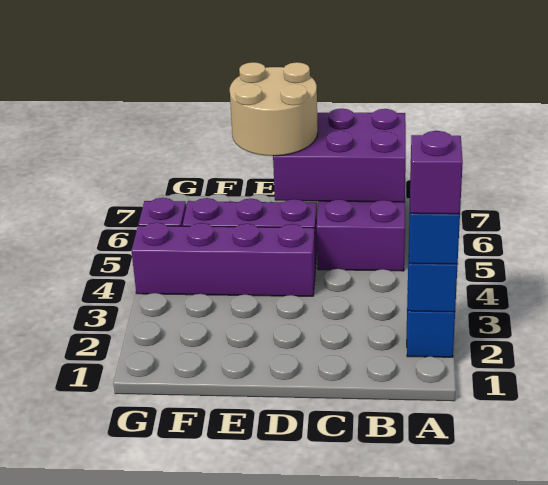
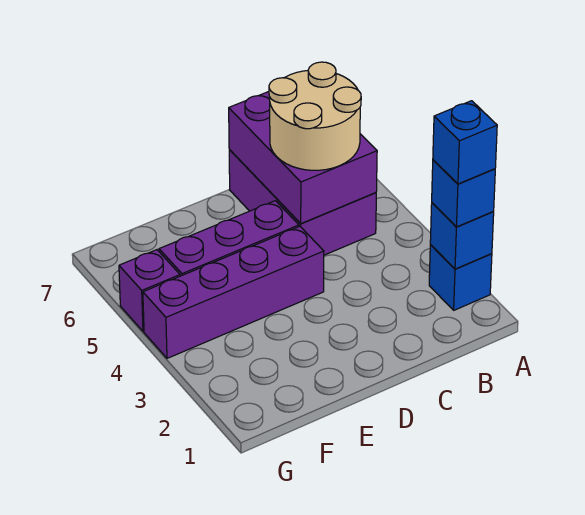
purple 1x1 brick [410,131,463,214] -> blue 1x1 brick [433,101,497,184]
purple 2x3 brick [273,109,406,202] -> purple 2x3 brick turned to [229,92,377,223]
tan 2x2 round brick [230,62,318,156] -> tan 2x2 round brick moved to [269,62,361,170]

